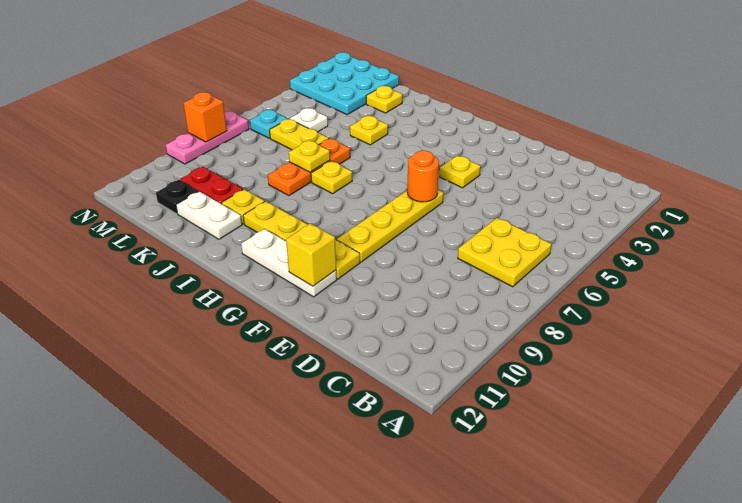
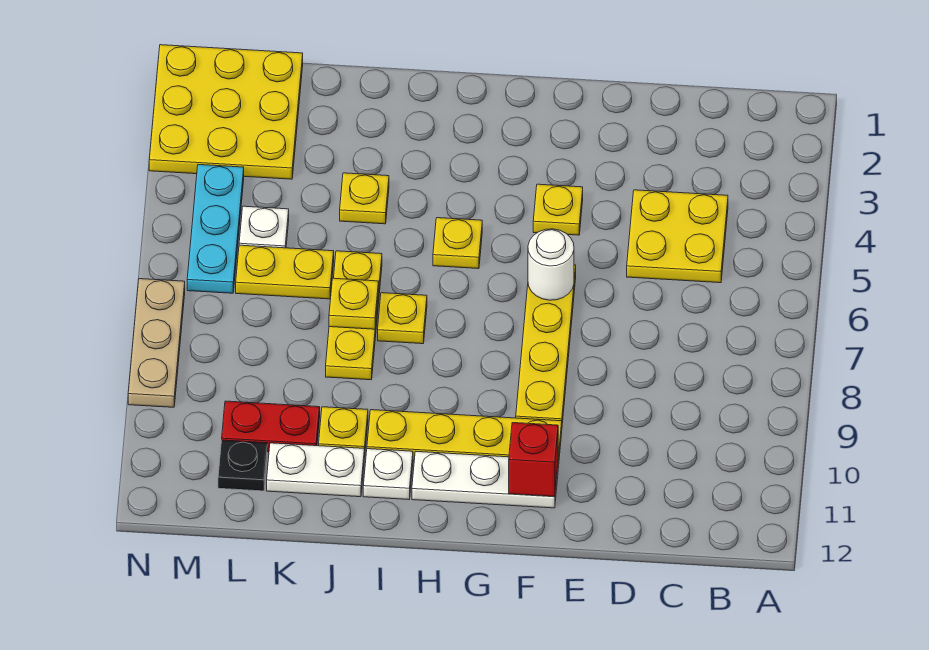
yellow 2x2 plate [458,218,552,287] -> yellow 2x2 plate moved to [627,190,728,283]
orange 1x1 round brick [407,151,439,202] -> white 1x1 round brick [528,229,574,300]
yellow 1x1 brick [286,223,336,286] -> red 1x1 brick [509,423,558,497]
none -> white 1x1 plate [363,449,413,500]
orange 1x3 plate [268,138,350,196] -> yellow 1x3 plate [326,251,382,380]
yellow 1x1 plate [366,86,402,113] -> yellow 1x1 plate moved to [433,218,482,269]
cyan 3x3 plate [290,52,399,115] -> yellow 3x3 plate [149,45,303,179]
cyan 1x1 plate [250,110,287,138] -> cyan 1x3 plate [187,165,244,293]
pink 1x3 plate [166,111,249,164] -> tan 1x3 plate [128,279,185,407]
orange 1x1 brick [183,92,227,142] -> none

